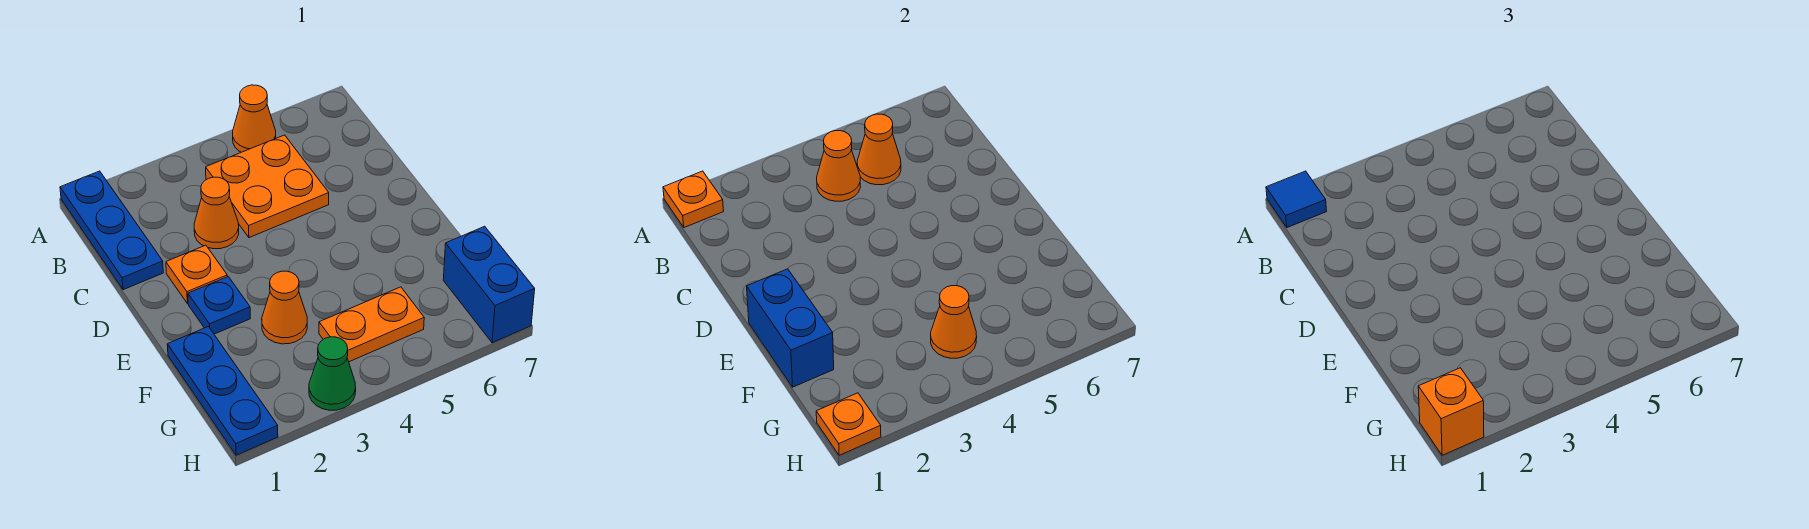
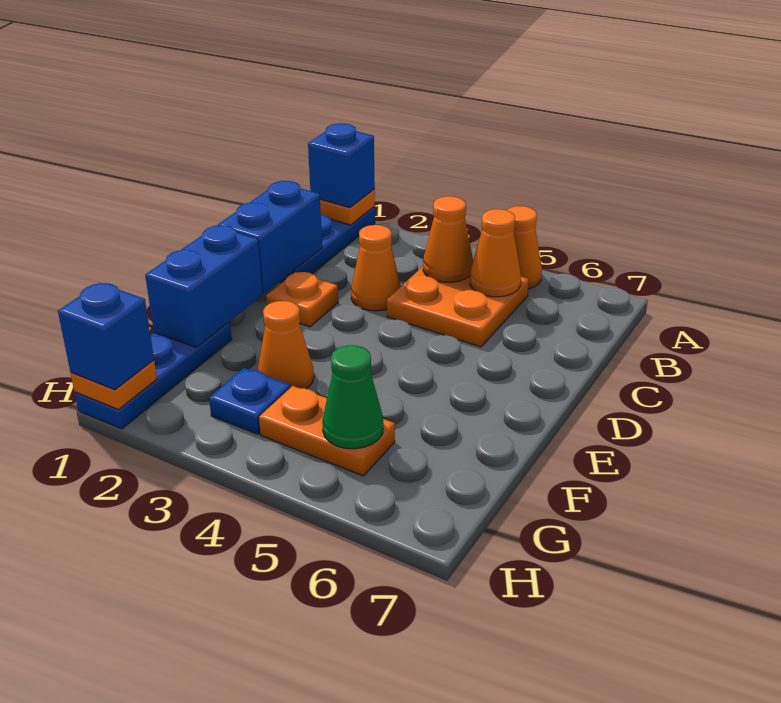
blue 1x1 tile [1266,171,1327,227] -> blue 1x1 brick [308,123,375,208]
blue 1x1 plate [188,277,250,334] -> blue 1x1 plate moved to [209,368,291,434]
orange 1x1 cone [931,286,977,358] -> none
blue 1x2 brick [443,226,535,343] -> blue 1x2 brick moved to [218,181,322,294]
orange 1x1 brick [1418,368,1484,455] -> blue 1x1 brick [58,283,154,390]
green 1x1 cone [309,337,356,410] -> green 1x1 cone moved to [322,345,383,449]

